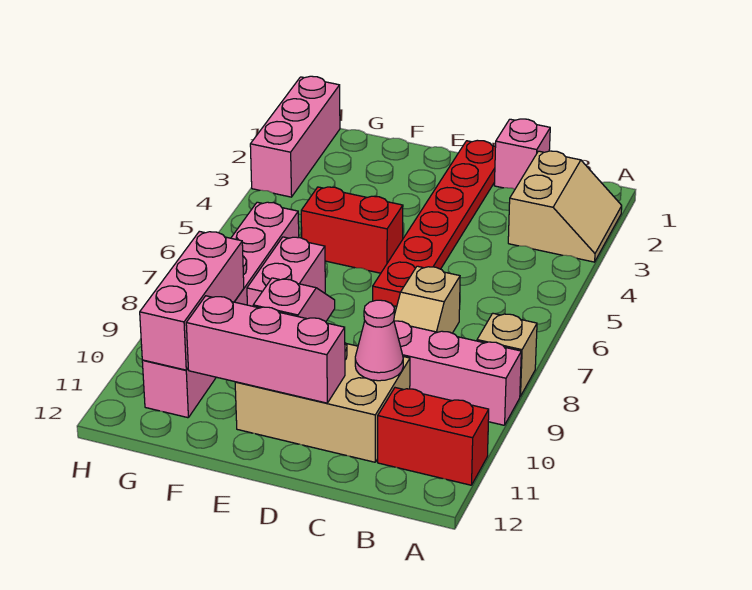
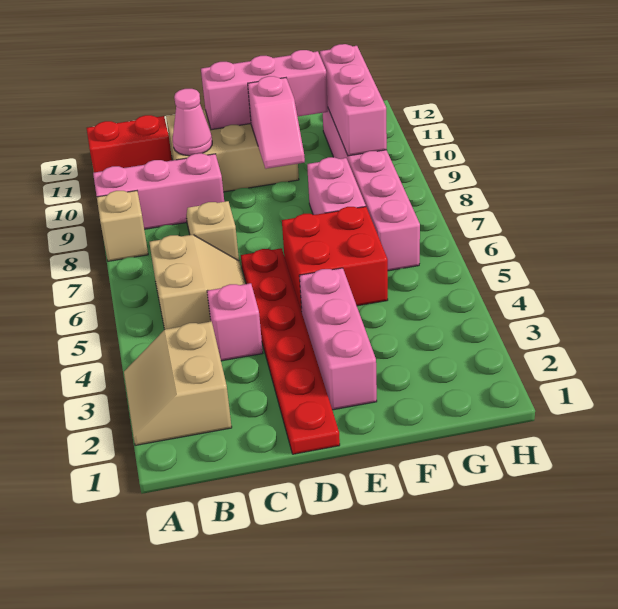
none -> tan 2x2 slope [149,235,245,329]
pink 1x1 brick [494,119,550,189] -> pink 1x1 brick moved to [207,283,263,361]
red 1x2 brick [301,187,403,273] -> red 2x2 brick [282,207,388,311]
pink 1x3 brick [250,76,340,197] -> pink 1x3 brick moved to [299,268,377,410]

